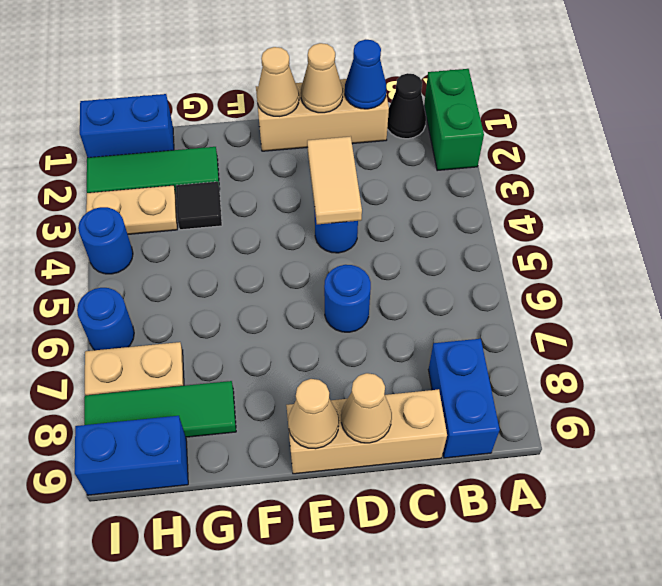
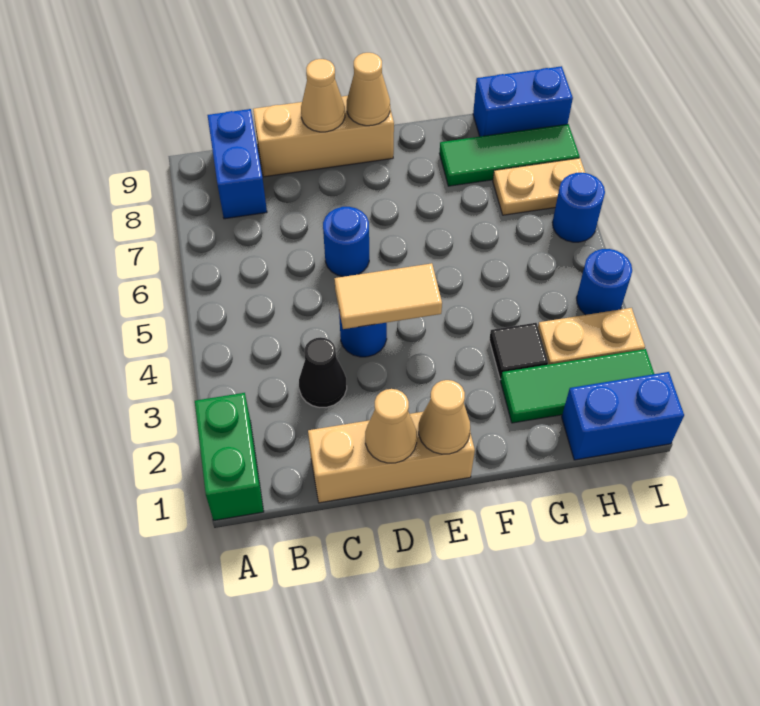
black 1x1 cone [387,73,426,139] -> black 1x1 cone moved to [299,337,347,407]
blue 1x1 cone [345,40,386,109] -> none
tan 1x2 tile [307,136,362,224] -> tan 1x2 tile turned to [334,263,442,329]

